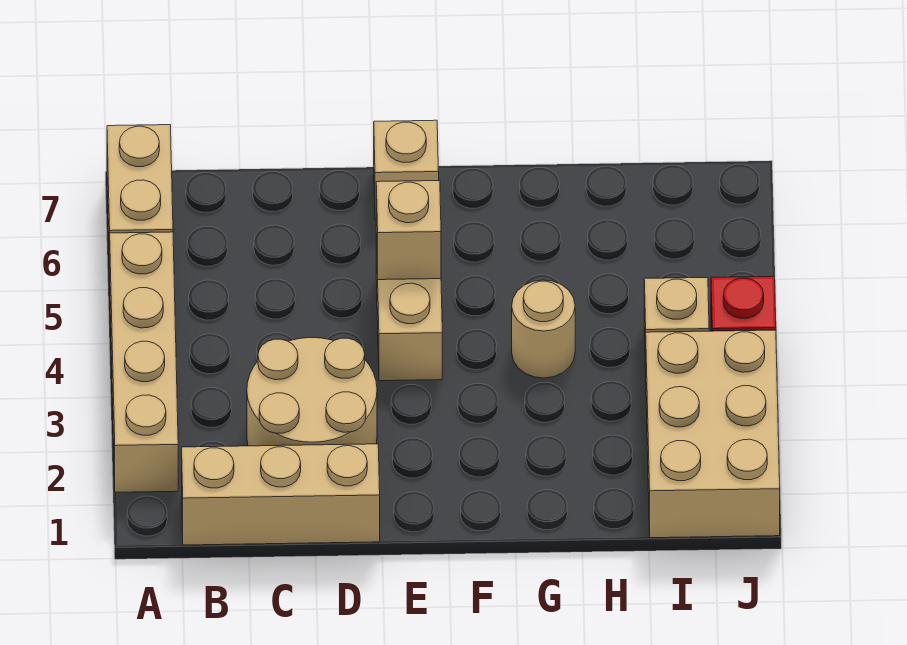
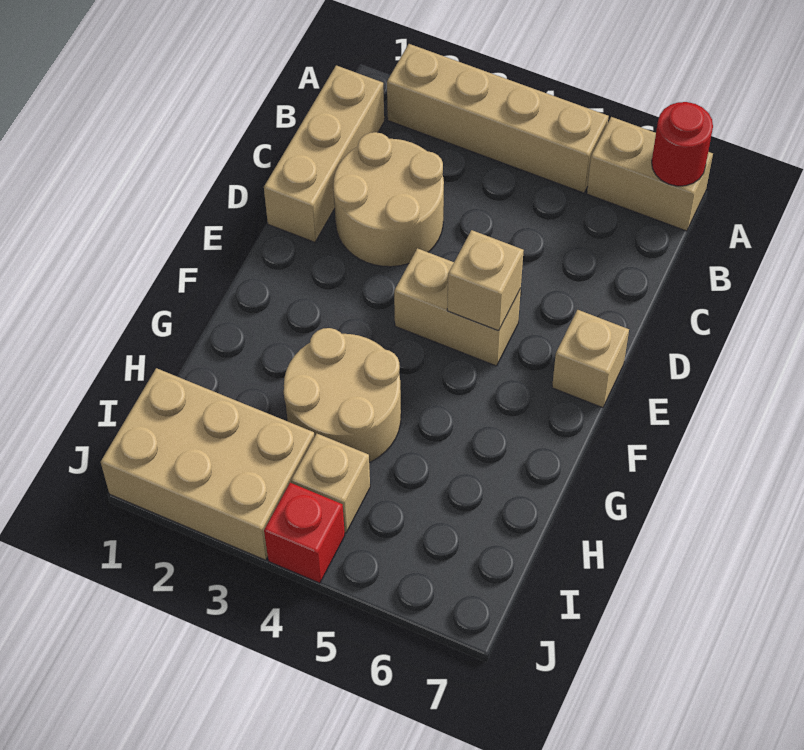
none -> red 1x1 round brick [652,102,713,186]
tan 1x1 round brick [512,280,575,378] -> tan 2x2 round brick [284,328,401,462]

